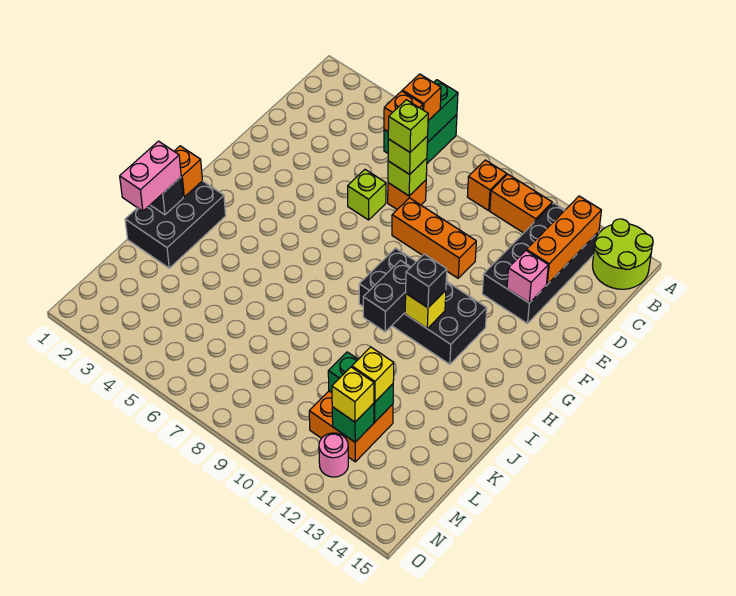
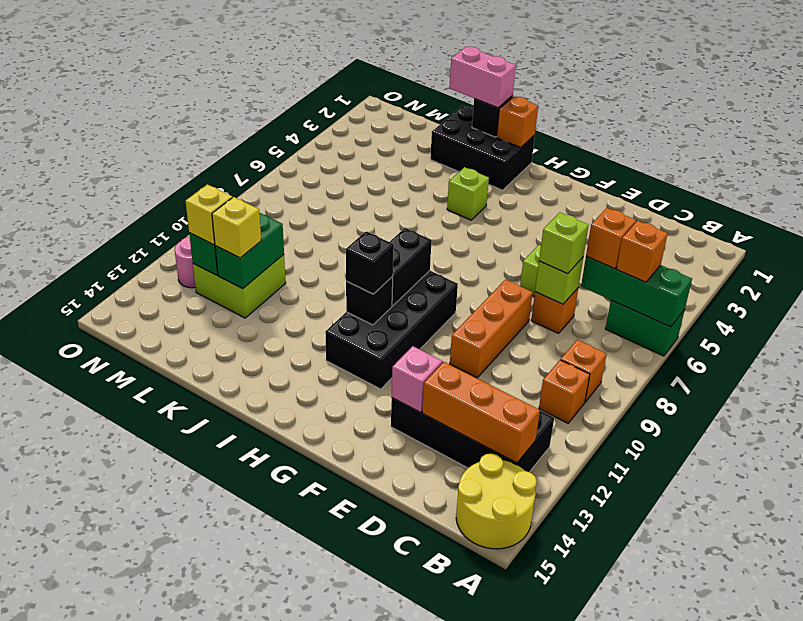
lime 2x2 round brick [593,219,653,289] -> yellow 2x2 round brick [456,454,537,549]
orange 1x2 brick [490,174,552,233] -> orange 1x1 brick [539,360,590,423]
lime 1x1 brick [388,100,428,152] -> lime 1x1 brick moved to [447,167,489,220]
black 1x2 brick [363,260,411,332] -> black 1x2 brick turned to [390,228,432,306]
yellow 1x1 brick [405,290,446,328] -> black 1x1 brick [346,277,393,325]
orange 2x2 brick [309,391,393,462] -> lime 2x2 brick [193,255,286,318]

